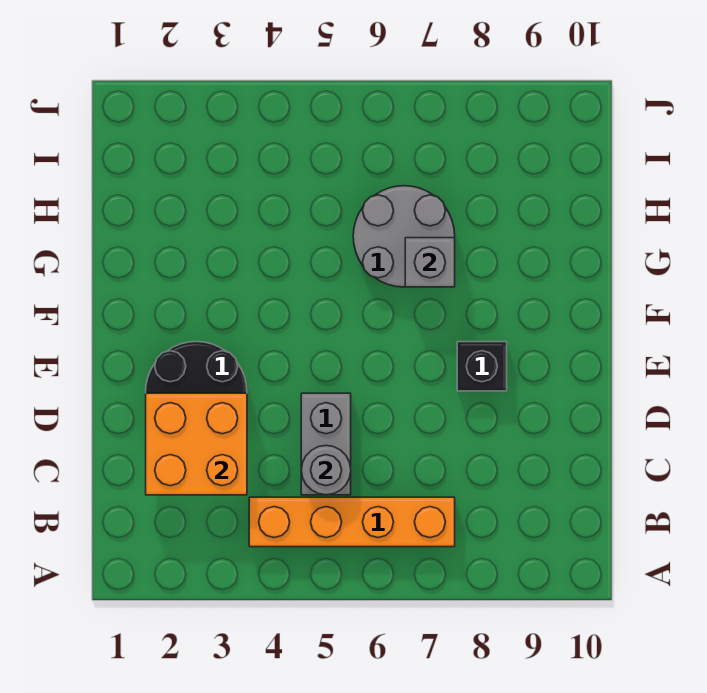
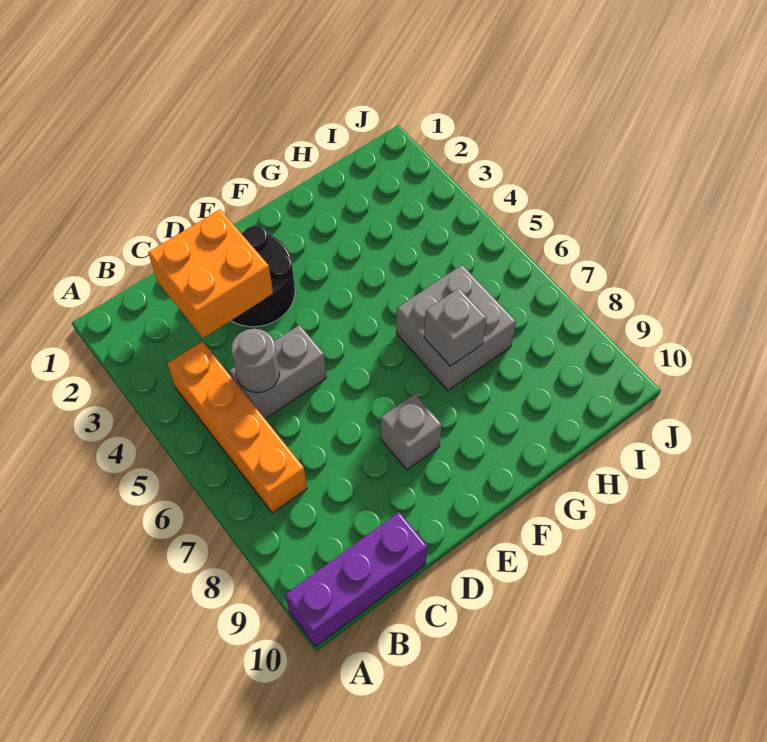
none -> purple 1x3 brick [285,512,427,647]
black 1x1 brick [457,342,507,391] -> grey 1x1 brick [381,394,442,470]
grey 2x2 round brick [353,186,455,287] -> grey 2x2 brick [396,265,516,390]

